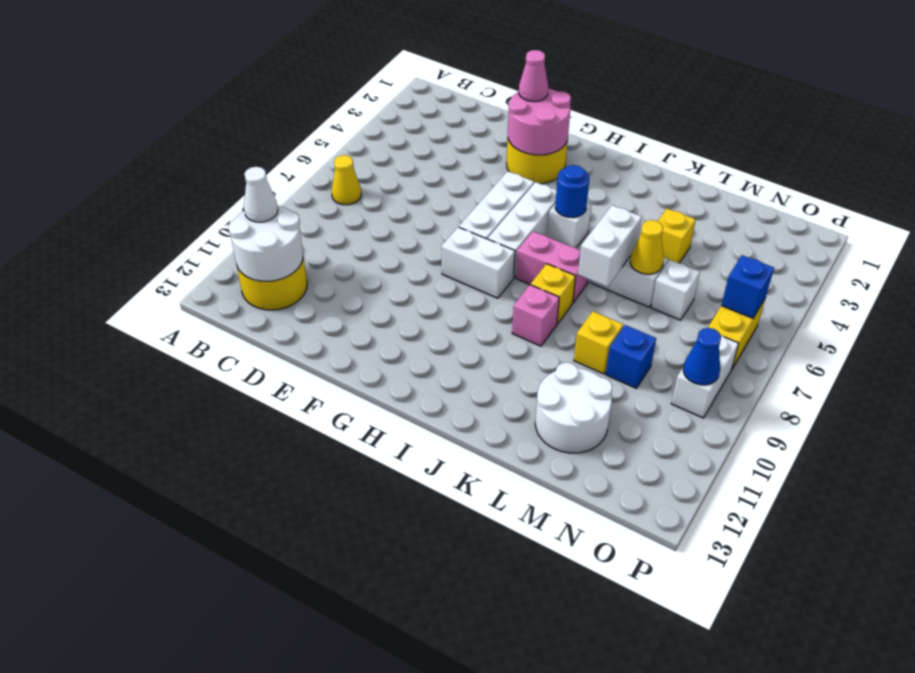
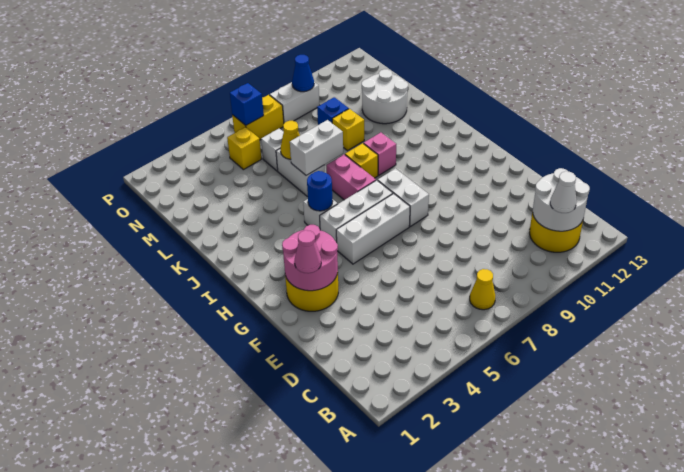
yellow 1x1 brick [658,208,696,263] -> yellow 1x1 brick moved to [227,127,261,170]

